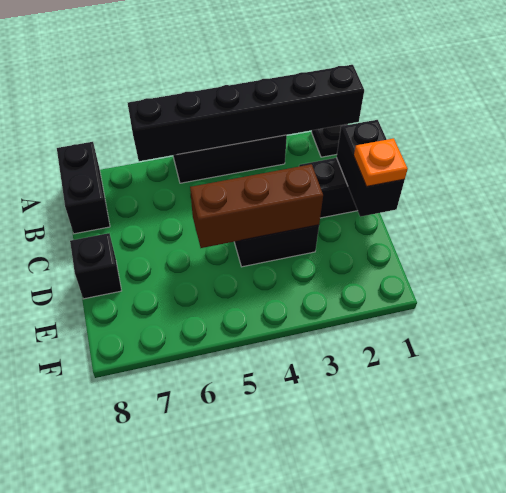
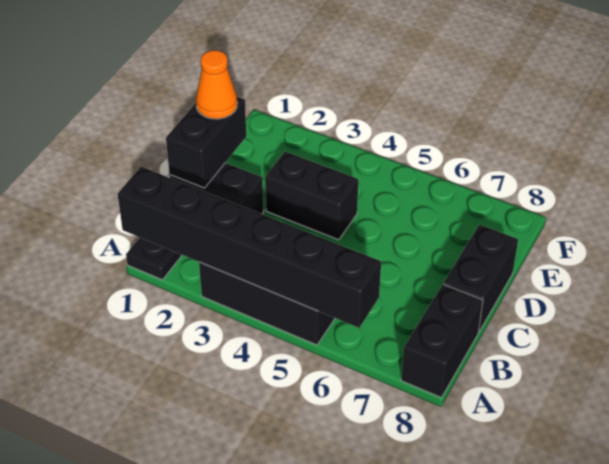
orange 1x1 plate [354,138,408,187] -> orange 1x1 cone [196,50,237,119]
brown 1x3 brick [190,164,323,248] -> none
black 1x1 brick [70,233,122,299] -> black 1x2 brick [443,224,518,333]

